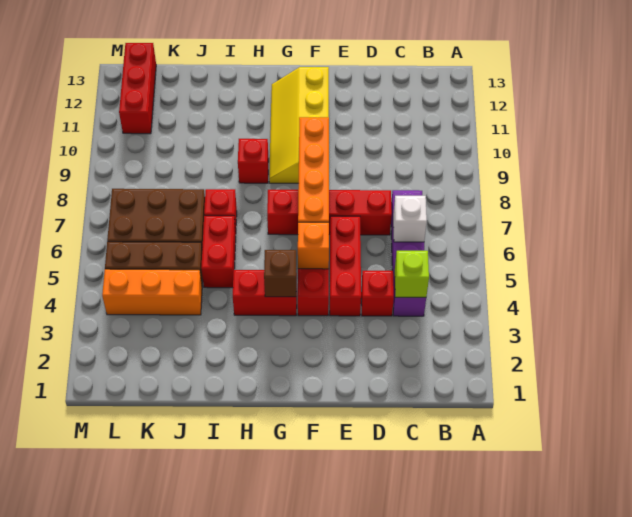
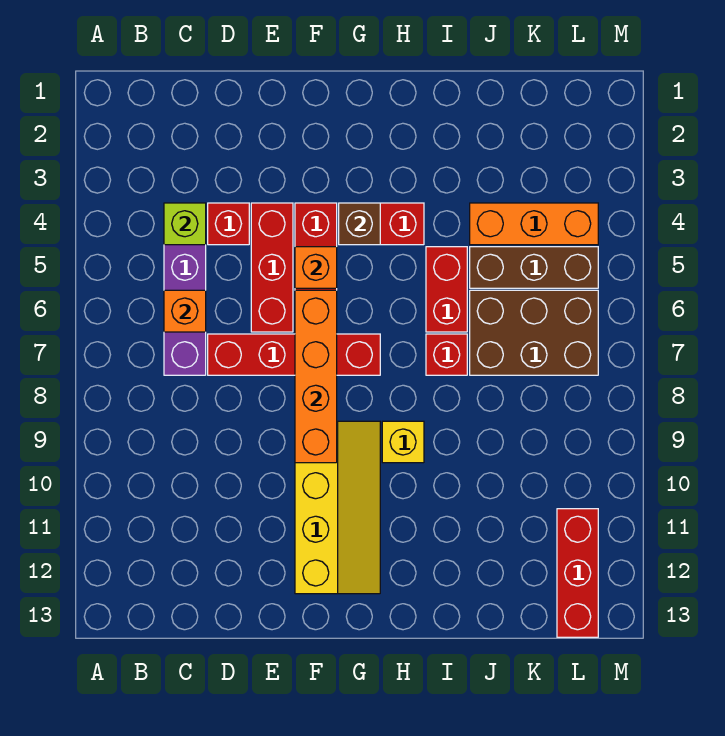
white 1x1 brick [393,196,427,242] -> orange 1x1 brick [164,290,206,332]
red 1x1 brick [238,139,269,183] -> yellow 1x1 brick [382,421,424,463]

